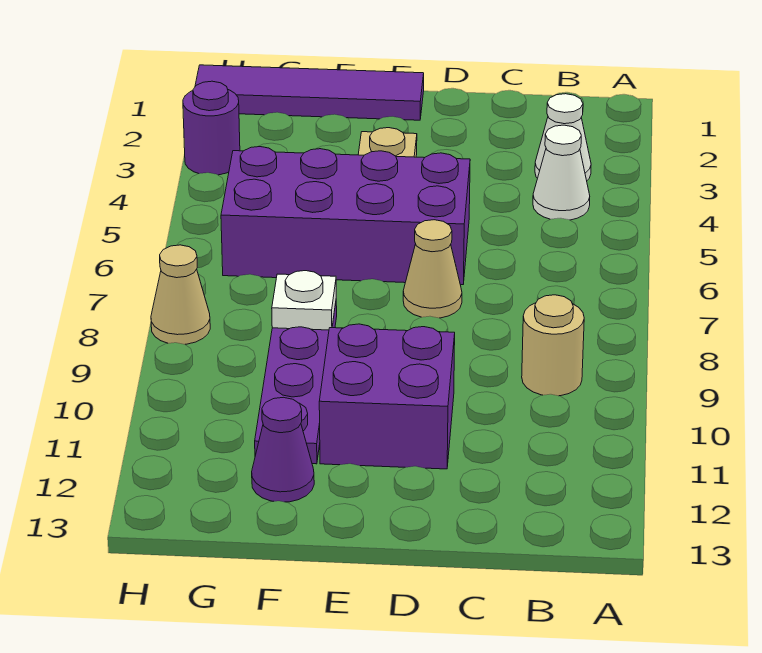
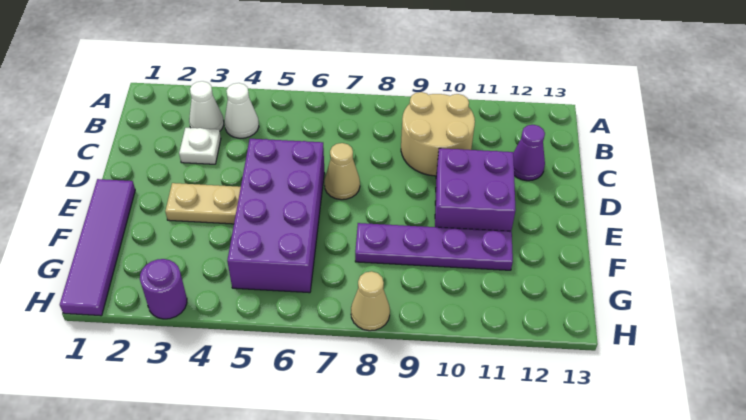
tan 1x1 round brick [522,295,584,396] -> tan 2x2 round brick [401,92,475,176]
white 1x1 plate [272,271,336,330] -> white 1x1 plate moved to [179,128,221,164]
purple 1x1 cone [252,397,314,502] -> purple 1x1 cone moved to [513,125,545,181]

